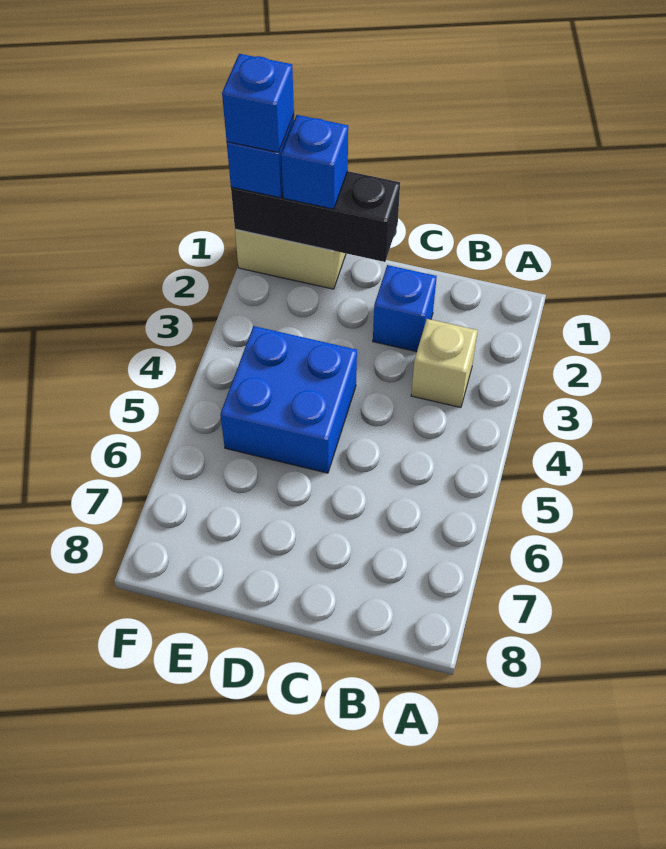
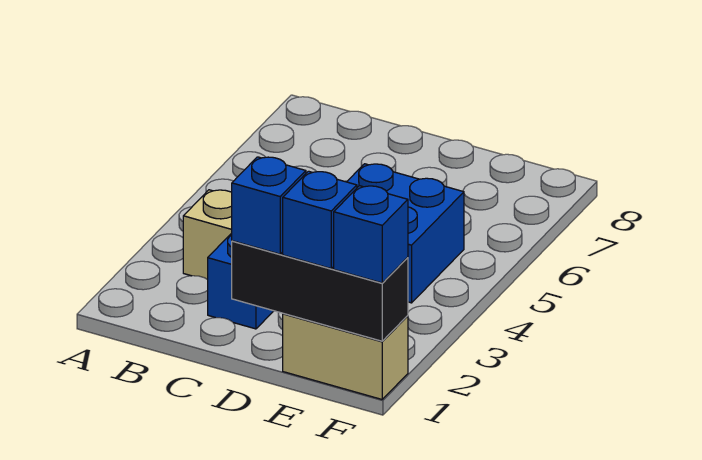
blue 1x1 brick [222,54,294,152] -> blue 1x1 brick moved to [232,157,306,254]

